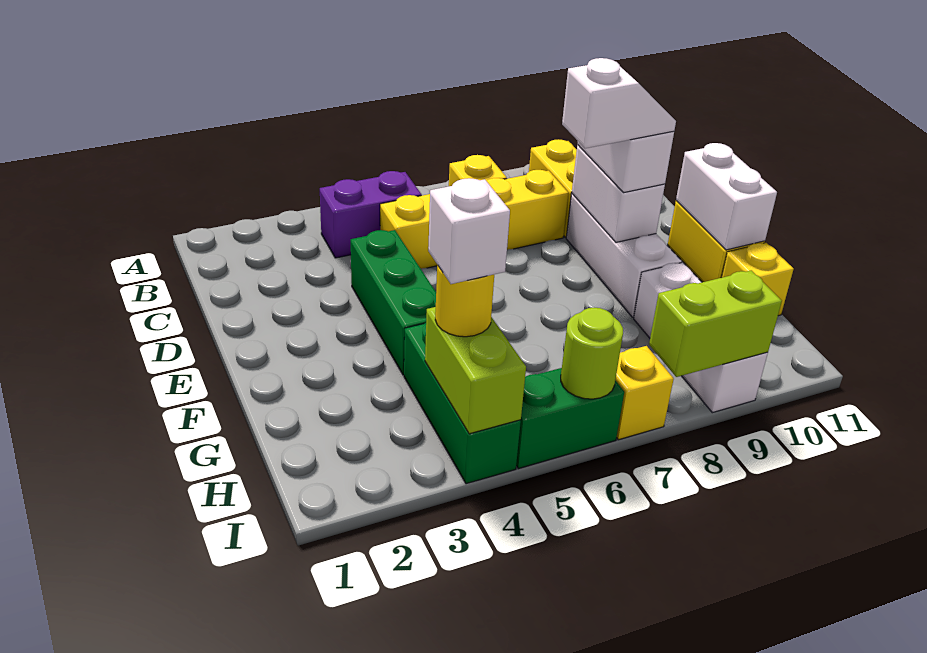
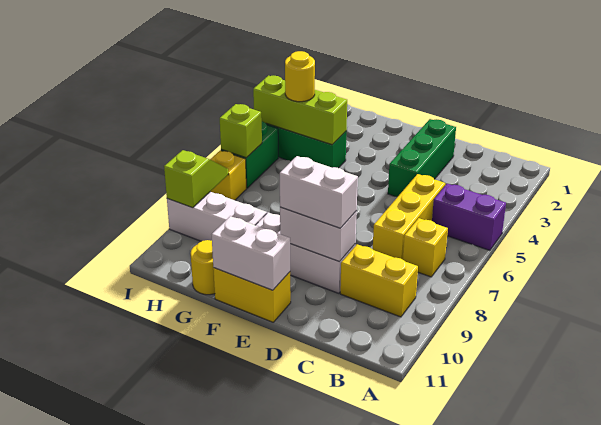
purple 1x2 brick [320,171,422,258] -> purple 1x2 brick turned to [432,184,506,250]
yellow 1x4 brick [380,170,568,269] -> yellow 1x3 brick [373,174,445,259]
green 1x3 brick [351,230,436,375] -> green 1x3 brick turned to [388,119,456,197]
white 1x2 slope [562,58,676,148] -> none
yellow 1x1 brick [721,243,794,316] -> yellow 1x1 round brick [191,240,215,295]
lime 1x2 brick [425,307,526,434] -> lime 1x3 brick [253,76,347,145]
white 1x1 brick [428,178,510,284] -> none
lime 1x1 round brick [561,308,623,399] -> lime 1x1 brick [220,104,262,158]
lime 1x2 brick [649,270,782,377] -> lime 1x2 slope [164,150,228,208]

